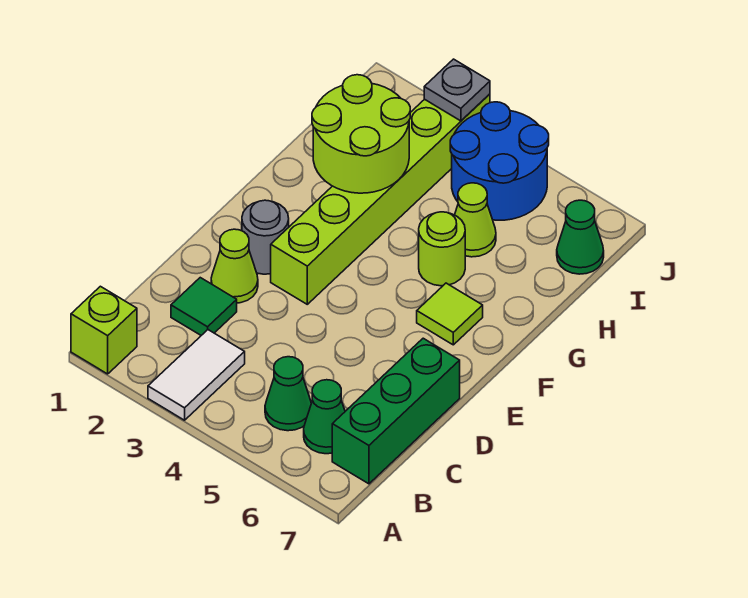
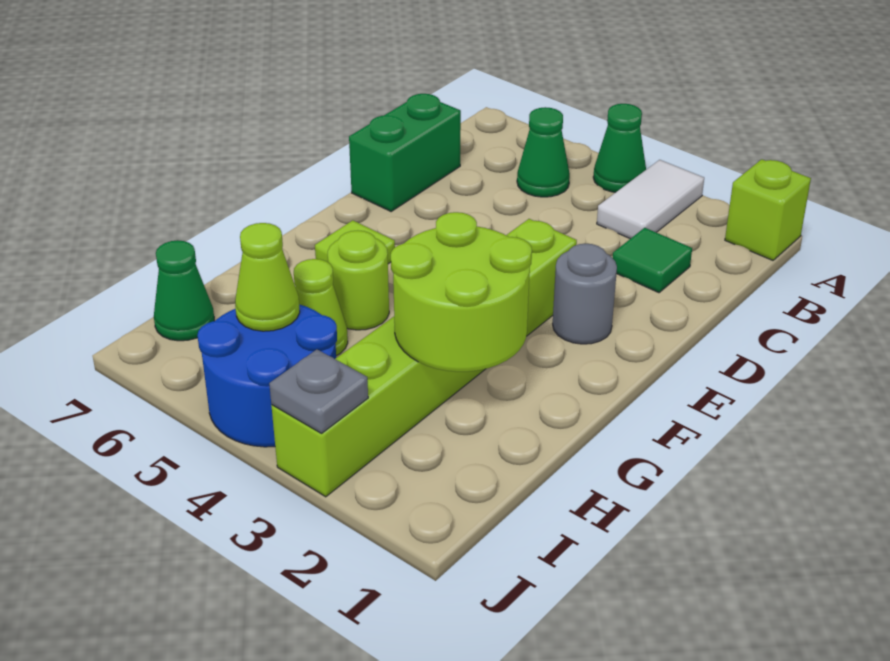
green 1x1 cone [304,380,345,454] -> green 1x1 cone moved to [593,104,646,192]
green 1x3 brick [332,338,460,484] -> green 1x2 brick [349,94,461,211]
lime 1x1 cone [211,229,258,303] -> lime 1x1 cone moved to [235,223,300,331]

